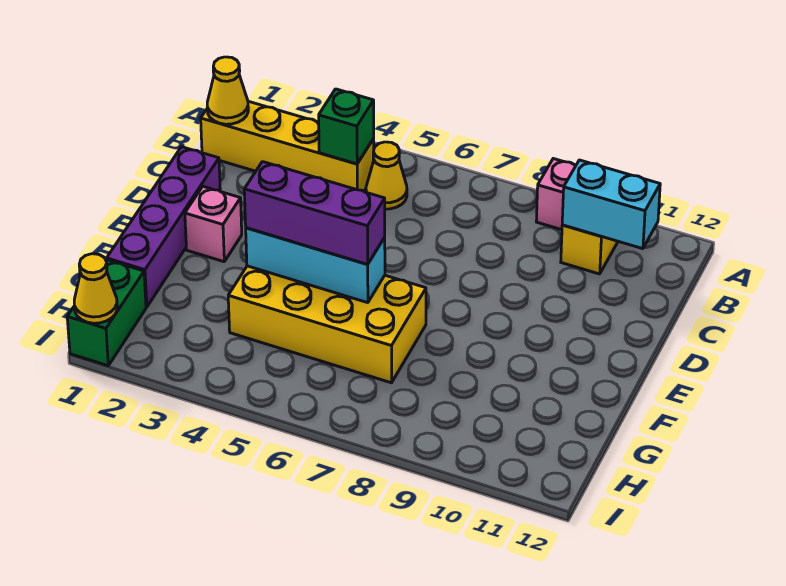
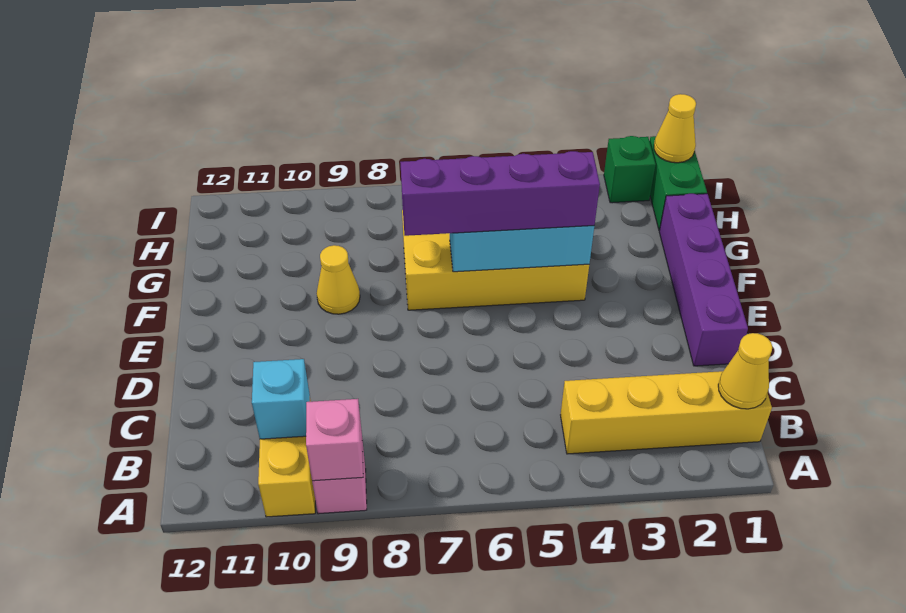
green 1x1 brick [319,89,374,164] -> green 1x1 brick moved to [604,136,656,203]
yellow 1x1 cone [366,142,407,209] -> yellow 1x1 cone moved to [317,245,360,314]
cyan 1x2 brick [562,160,660,249] -> cyan 1x1 brick [252,359,310,439]
pink 1x1 brick [185,186,242,262] -> pink 1x1 brick moved to [306,399,363,481]
purple 1x3 brick [244,162,385,264] -> purple 1x4 brick [400,151,600,236]

